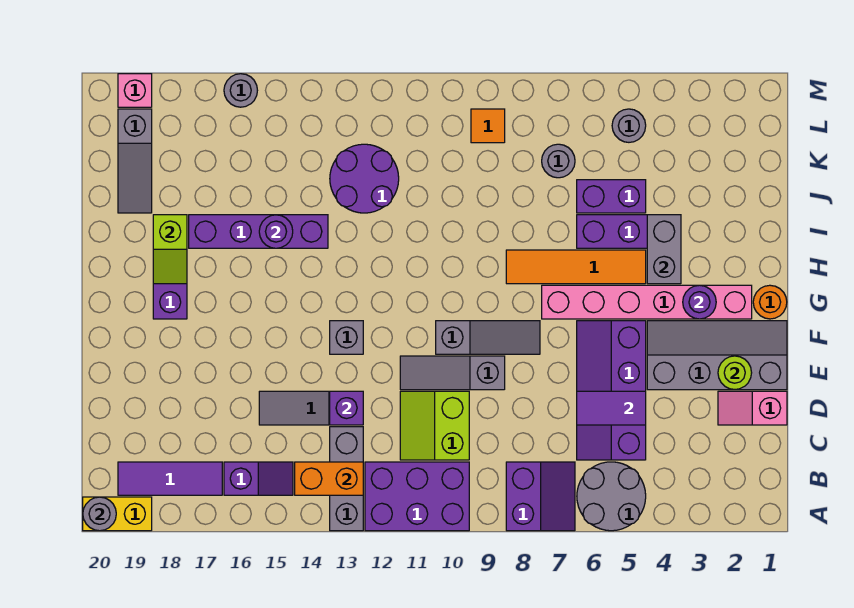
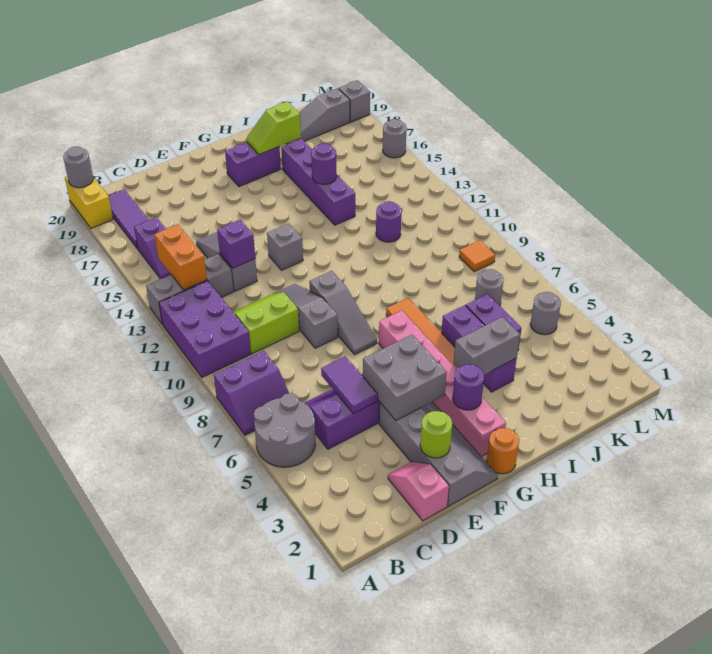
none -> grey 2x2 brick [363,335,447,421]
purple 2x2 round brick [330,144,399,213] -> purple 1x1 round brick [376,201,402,242]
pink 1x1 brick [118,74,152,107] -> grey 1x1 brick [339,80,370,122]

